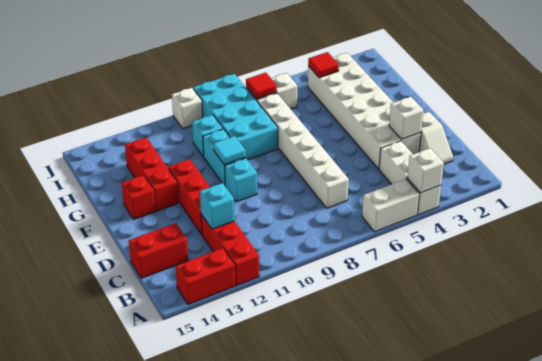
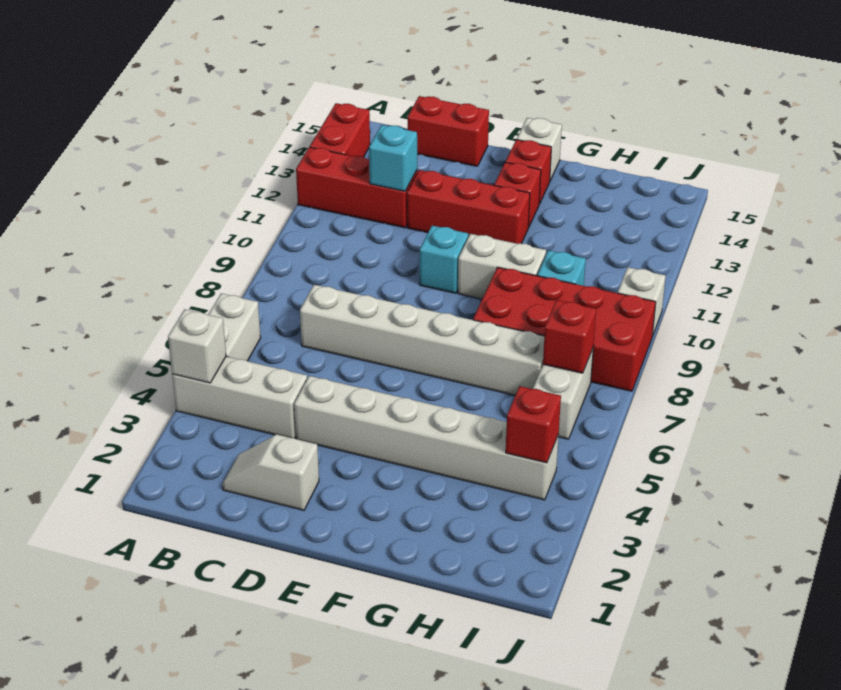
red 1x2 brick [129,223,188,278] -> red 1x2 brick turned to [408,96,489,166]
white 2x6 brick [308,53,421,169] -> white 1x6 brick [294,376,559,500]
white 1x1 brick [389,97,424,139] -> white 1x1 brick moved to [517,118,562,181]
cyan 1x2 brick [203,129,246,185] -> white 1x2 brick [458,234,546,299]
cyan 1x1 tile [213,136,246,165] -> none
red 1x3 brick [125,137,179,211] -> red 1x1 brick [494,162,541,227]
cyan 2x4 brick [193,74,278,160] -> red 2x4 brick [473,267,656,391]
red 1x1 tile [308,52,339,78] -> red 1x1 brick [506,386,561,463]
red 1x1 tile [246,73,277,99] -> red 1x1 brick [543,300,596,373]

